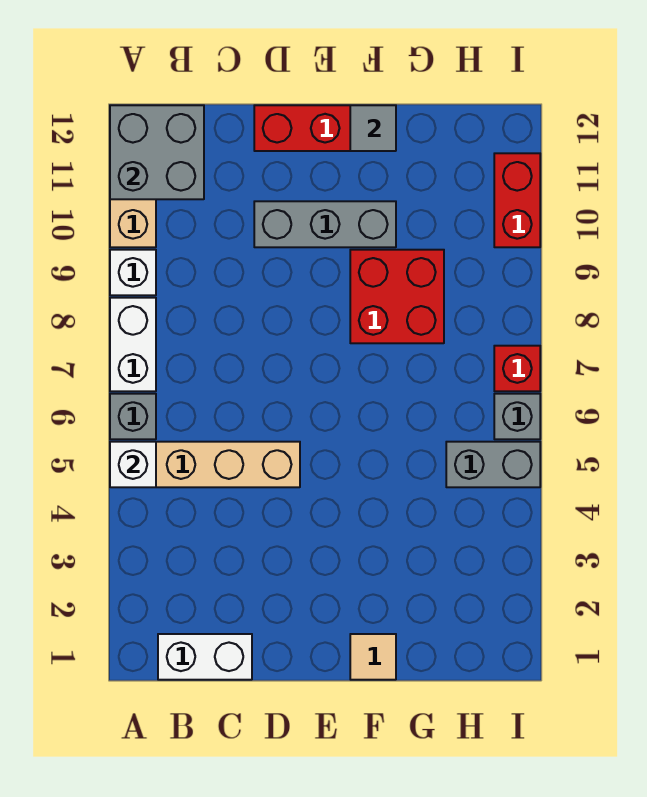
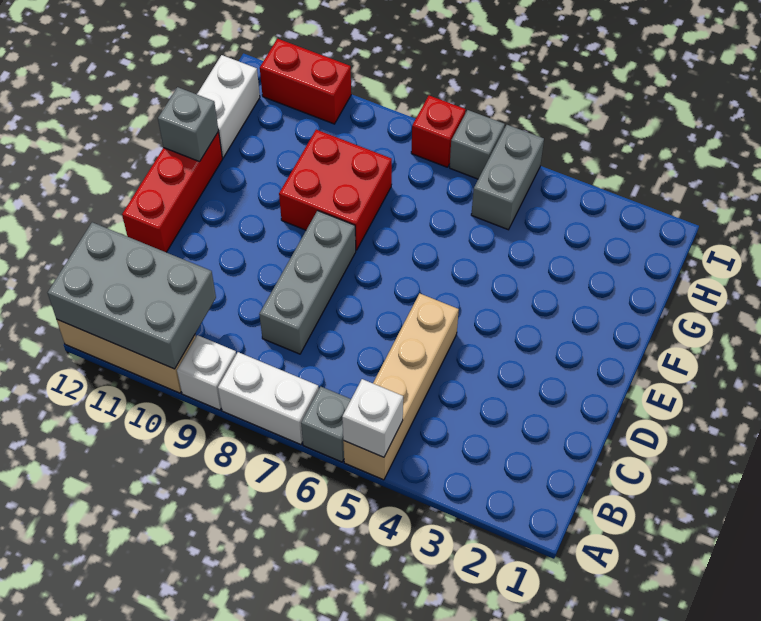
grey 2x2 brick [110,105,204,199] -> grey 2x3 brick [48,222,216,369]
white 1x2 brick [158,634,252,680] -> white 1x2 brick moved to [197,55,260,158]
grey 1x3 brick [254,201,396,247] -> grey 1x3 brick moved to [259,211,356,354]
tan 1x1 tile [350,634,396,680] -> none
grey 1x1 tile [350,105,396,151] -> grey 1x1 brick [158,87,218,162]

